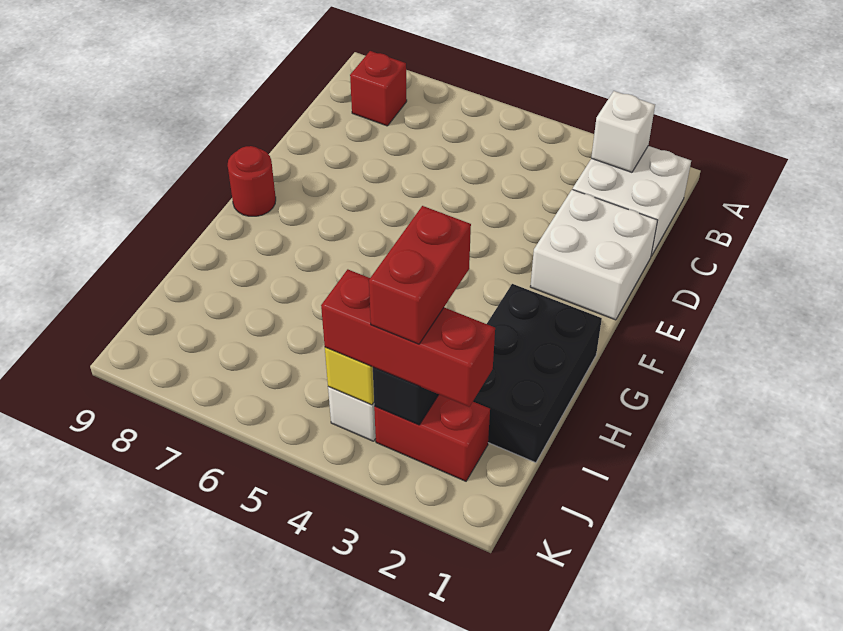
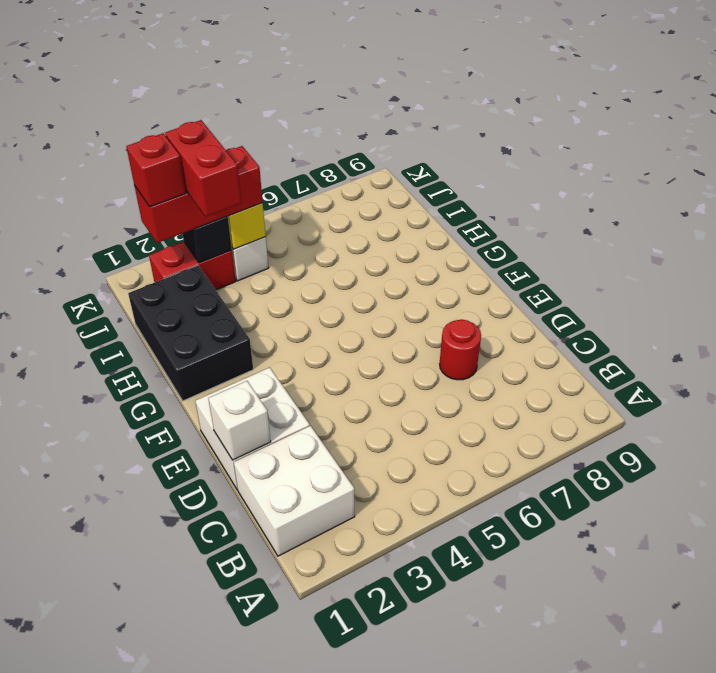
white 1x1 brick [591,91,655,172] -> white 1x1 brick moved to [208,381,271,460]
red 1x1 brick [350,51,407,126] -> red 1x1 brick moved to [126,133,186,207]
red 1x1 round brick [228,146,276,216] -> red 1x1 round brick moved to [440,319,481,380]

